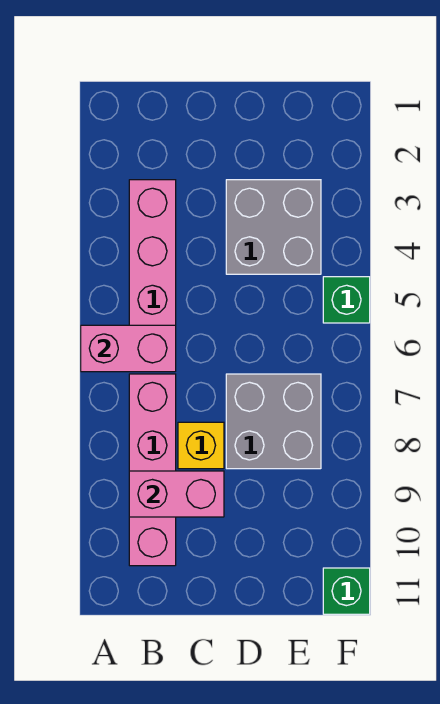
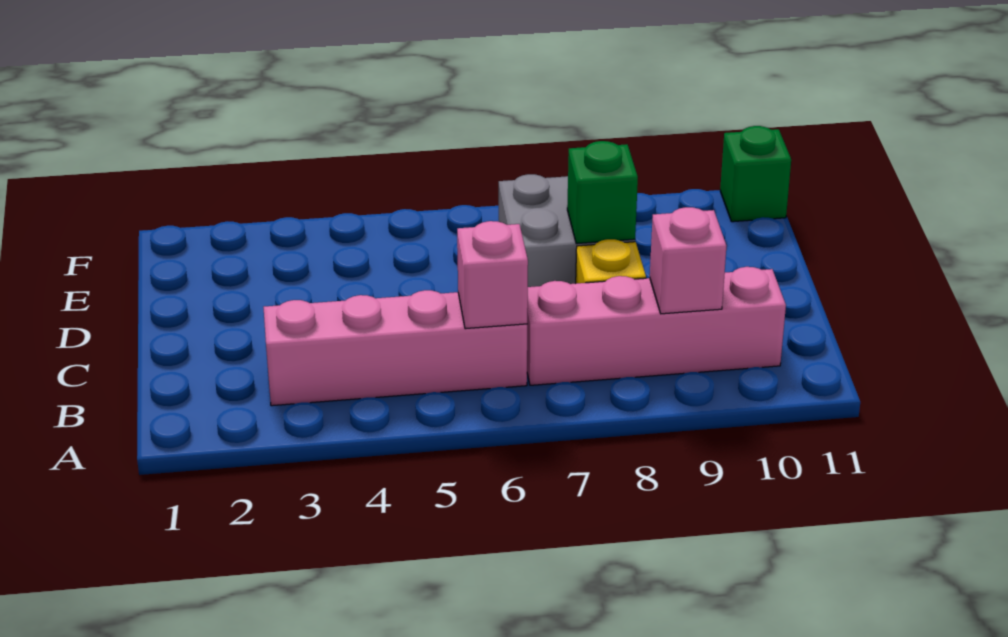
pink 1x2 brick [81,325,176,372] -> pink 1x1 brick [457,221,528,329]
pink 1x2 brick [129,471,224,517] -> pink 1x1 brick [650,207,726,314]
grey 2x2 brick [226,180,321,274] -> none
green 1x1 brick [323,277,370,323] -> green 1x1 brick moved to [567,141,638,244]

